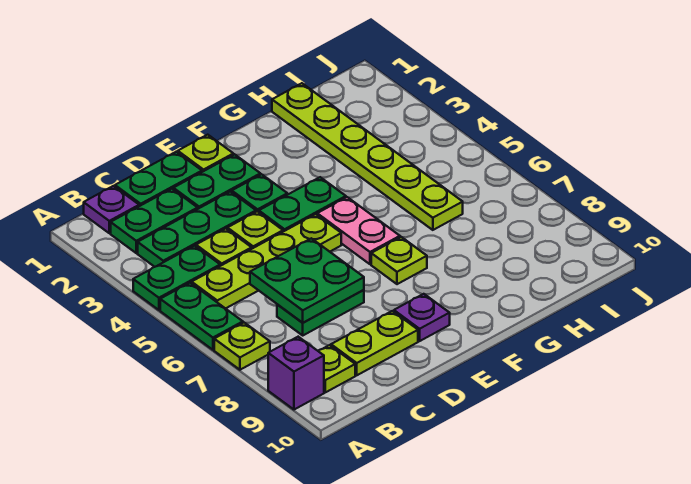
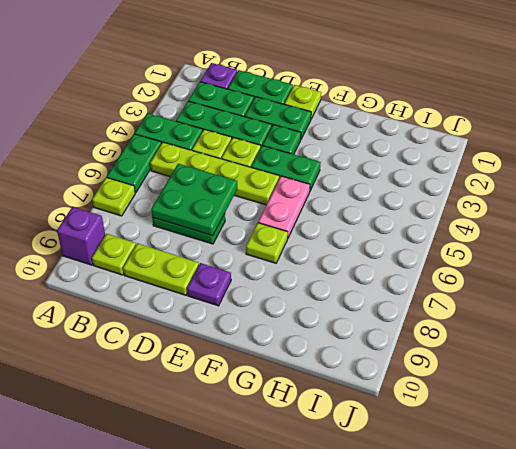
lime 1x6 plate [272,83,463,230] -> none

